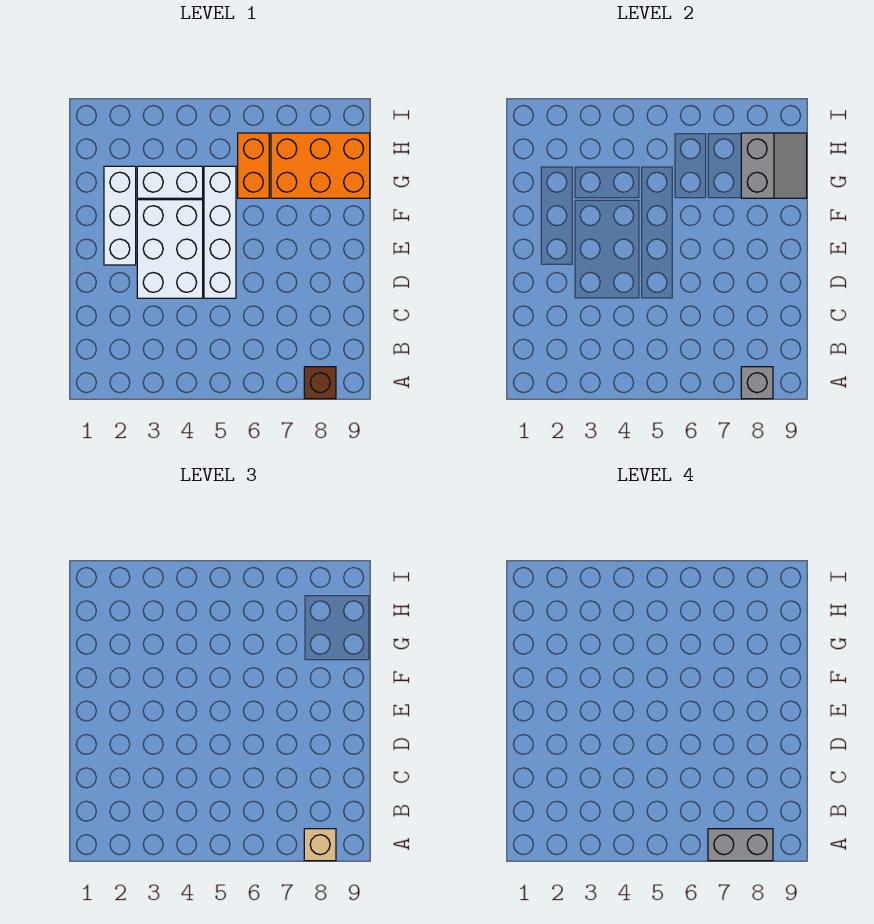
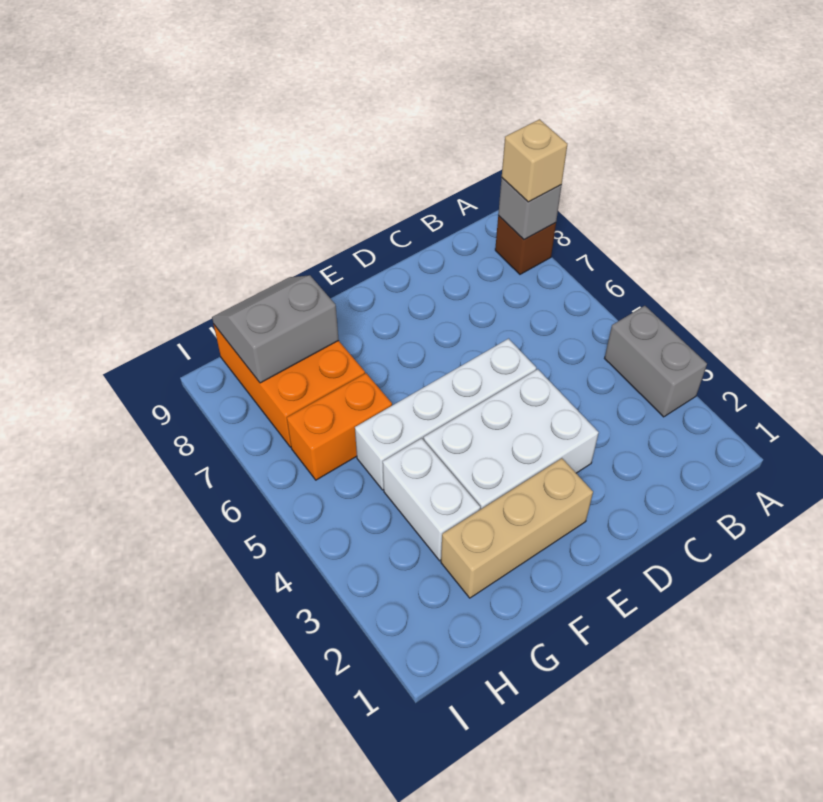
grey 1x2 brick [708,829,773,861] -> grey 1x2 brick moved to [605,306,707,417]
white 1x3 brick [104,166,136,265] -> tan 1x3 brick [441,458,593,598]

